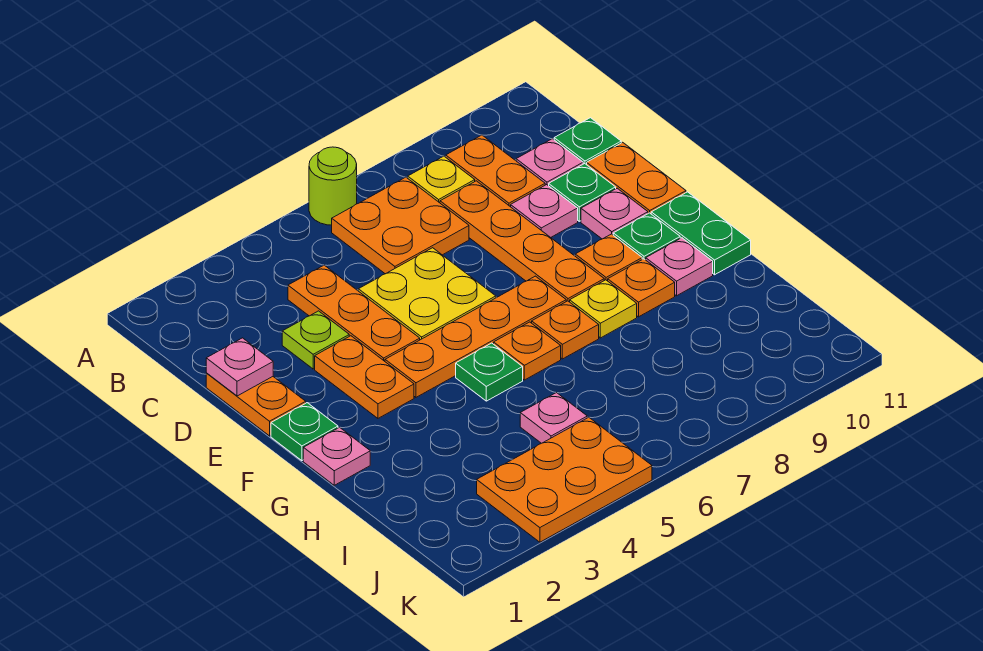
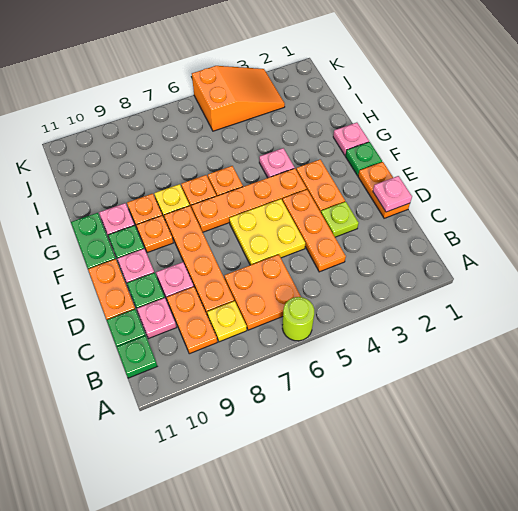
green 1x1 plate [456,343,523,401] -> green 1x1 plate moved to [117,336,157,378]
pink 1x1 plate [520,393,587,443] -> pink 1x1 plate moved to [259,148,295,178]
orange 2x3 plate [477,417,652,542] -> orange 2x3 slope [192,66,285,131]

